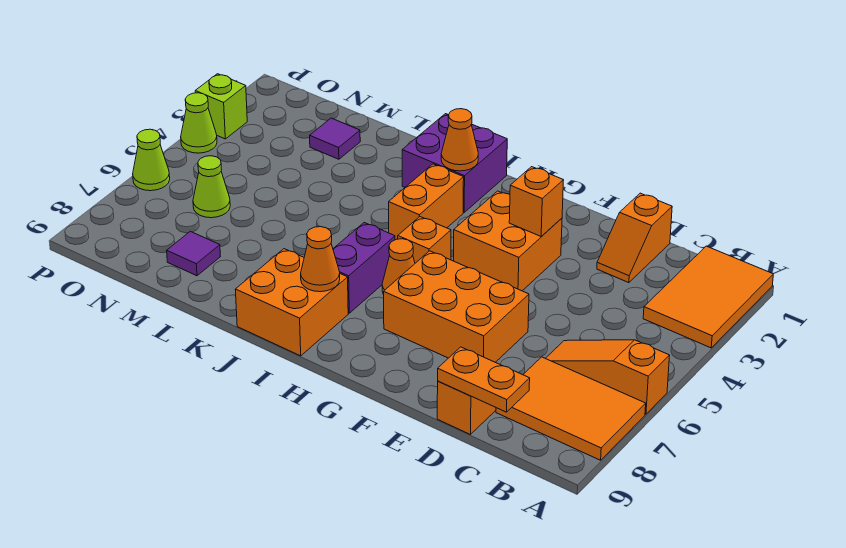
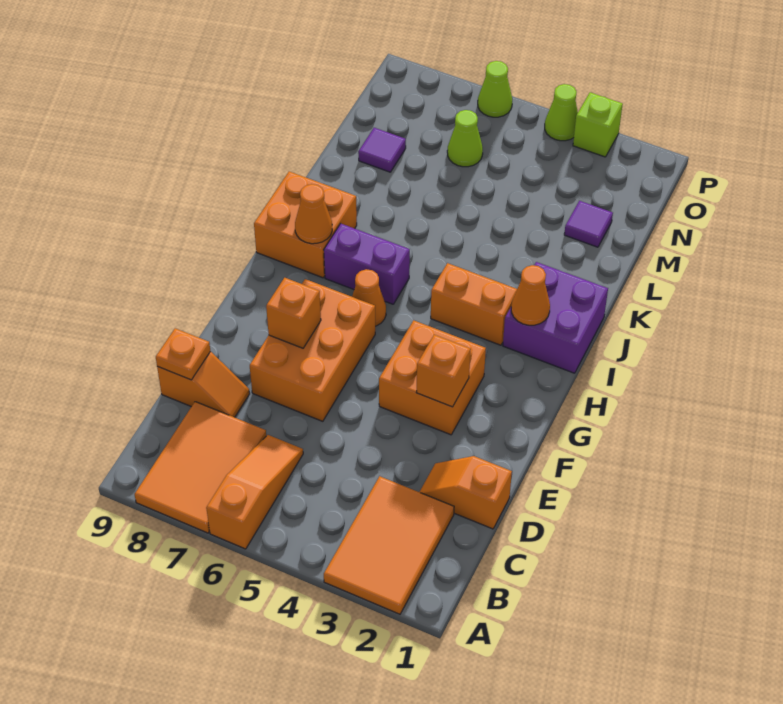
orange 2x3 tile [643,246,773,348] -> orange 2x3 tile turned to [324,476,454,614]
orange 1x2 plate [438,347,530,412] -> orange 1x1 plate [156,328,210,380]
orange 1x1 brick [398,217,451,263] -> orange 1x1 brick moved to [266,278,321,348]

